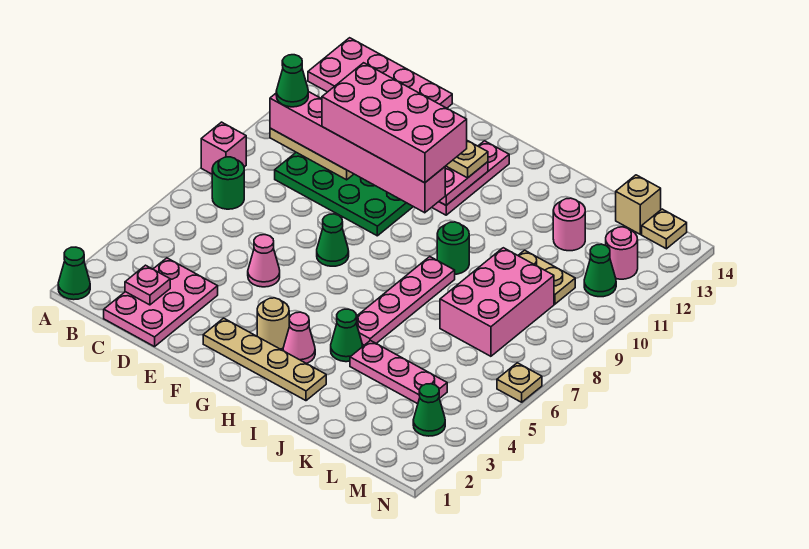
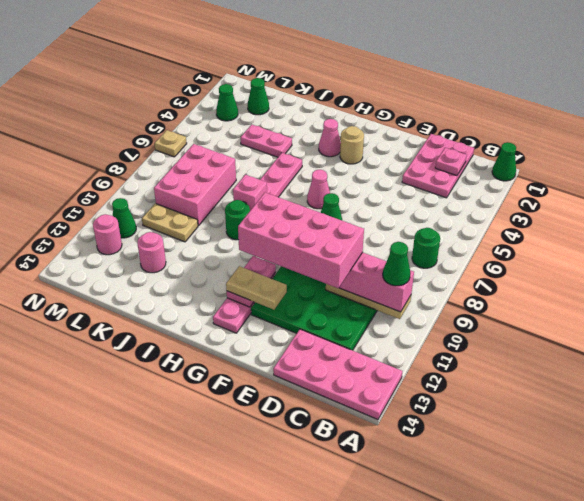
pink 1x1 brick [201,122,246,174] -> pink 1x1 brick moved to [233,175,267,210]
pink 1x1 cone [248,235,280,287] -> pink 1x1 cone moved to [307,170,330,209]
tan 1x4 plate [203,318,326,401] -> none
green 1x1 cone [331,309,363,362] -> green 1x1 cone moved to [248,78,269,115]
pink 1x3 plate [350,341,447,404] -> pink 1x2 plate [241,124,292,157]
tan 1x1 brick [616,175,661,234] -> none
tan 1x1 plate [642,209,687,249] -> none

